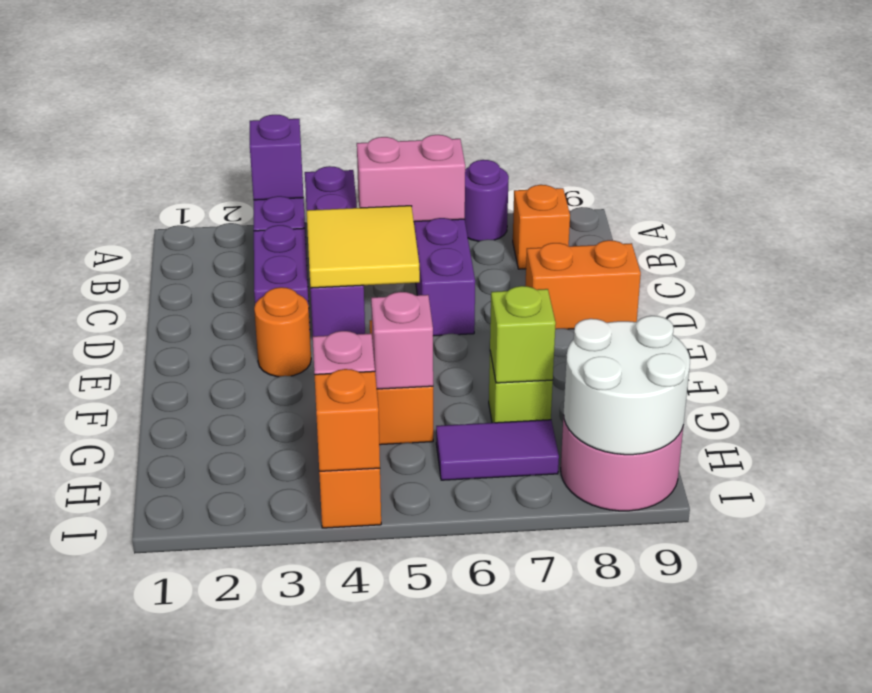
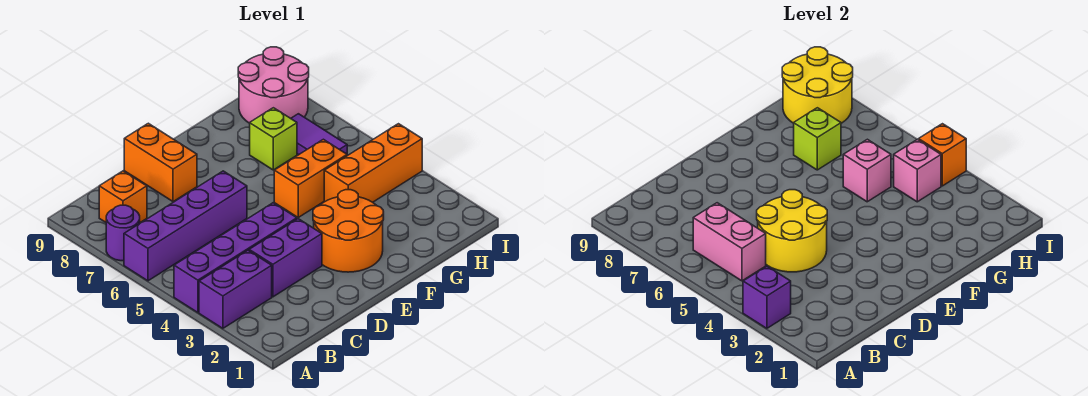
yellow 2x2 tile [307,206,420,288] -> yellow 2x2 round brick [757,190,827,272]
orange 1x1 round brick [254,287,311,377] -> orange 2x2 round brick [313,190,383,272]
white 2x2 round brick [564,316,690,455] -> yellow 2x2 round brick [782,47,853,123]

